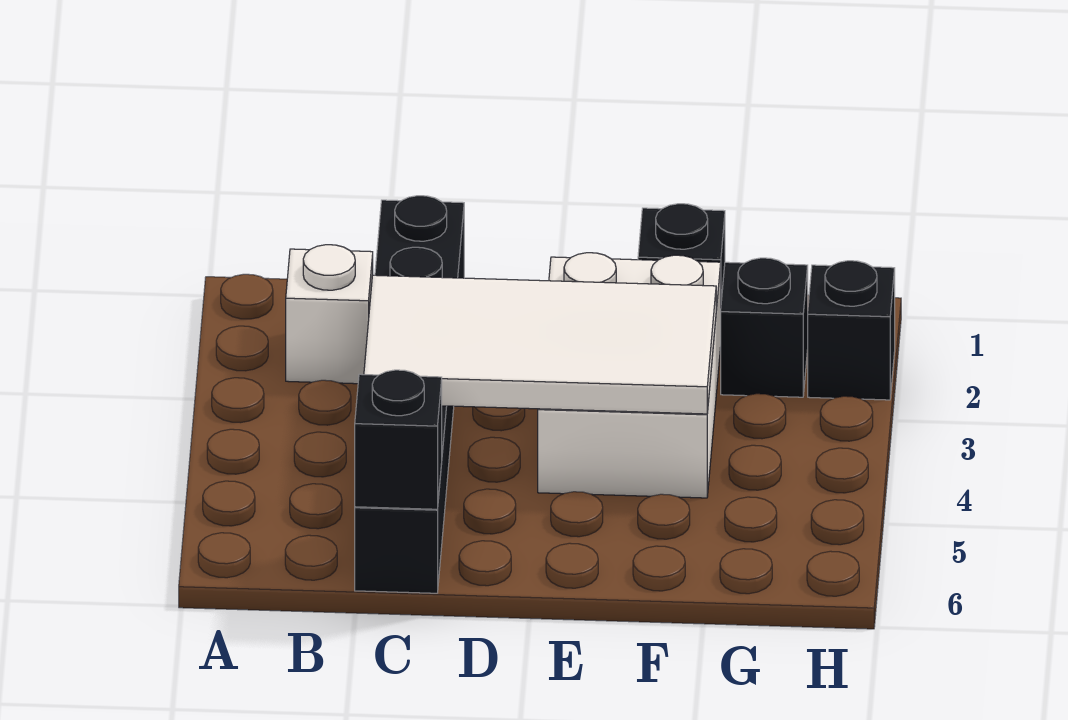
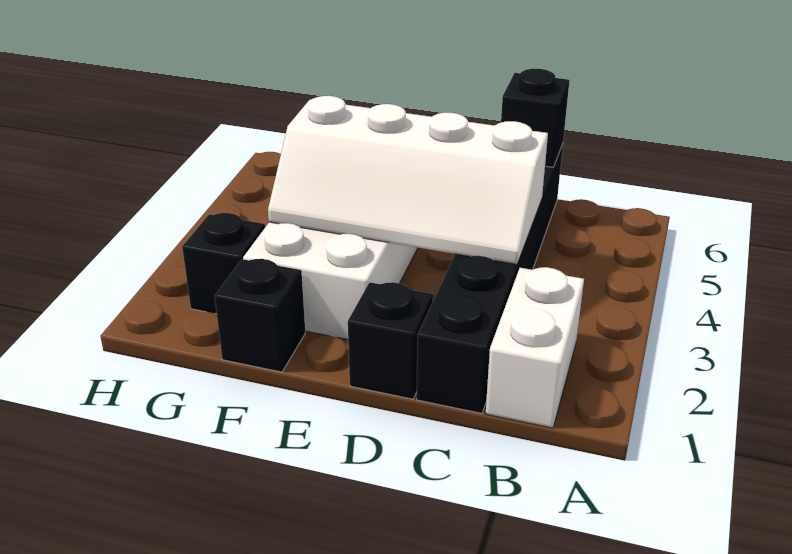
white 1x1 brick [286,245,373,384] -> white 1x2 brick [486,267,584,428]
white 2x4 tile [364,275,716,414] -> white 2x4 slope [268,96,548,264]
black 1x1 brick [808,261,895,400] -> black 1x1 brick moved to [348,282,433,399]

